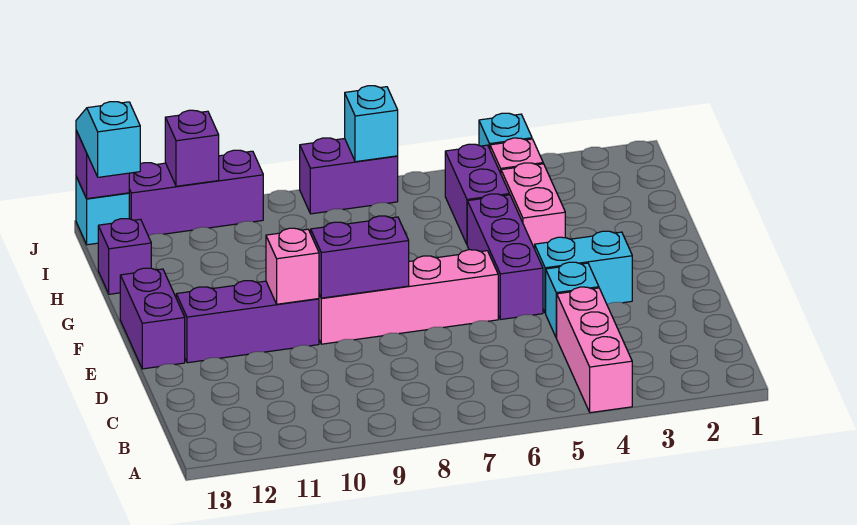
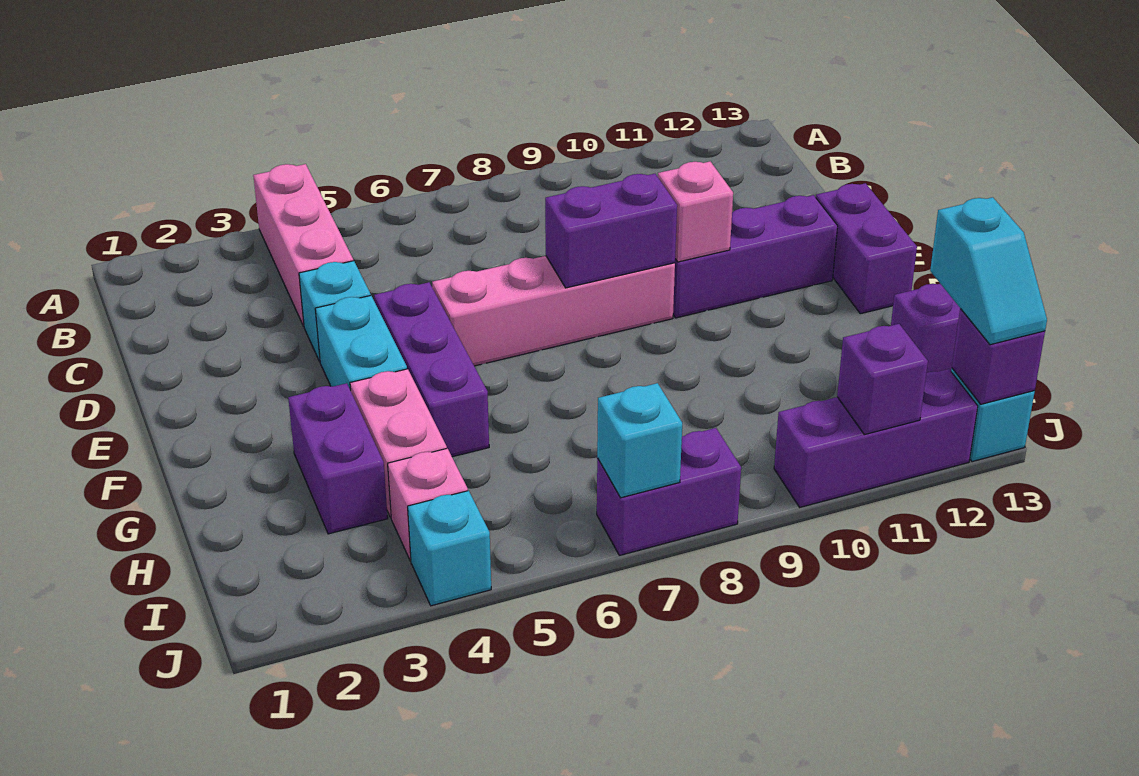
cyan 1x2 brick [535,231,632,313] -> cyan 1x2 brick turned to [315,296,407,390]
purple 1x2 brick [445,144,510,244] -> purple 1x2 brick moved to [288,383,388,534]

